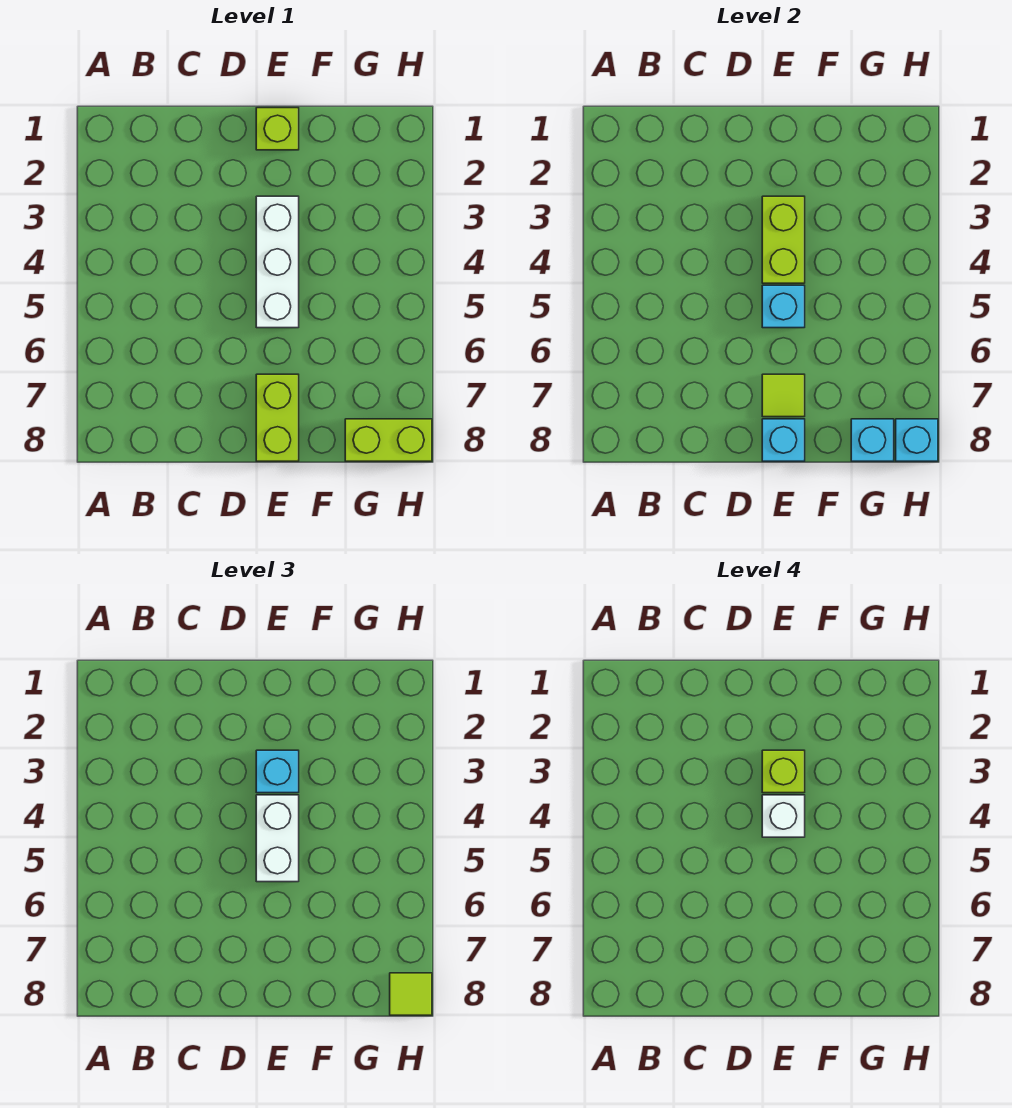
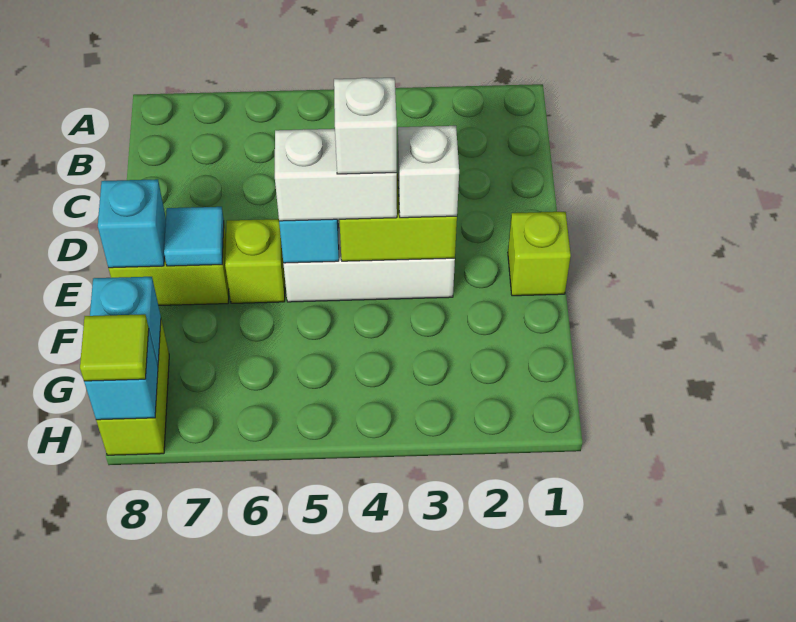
cyan 1x1 brick [256,750,299,793] -> white 1x1 brick [398,126,459,218]
lime 1x1 brick [762,750,805,793] -> lime 1x1 brick moved to [225,219,285,303]
lime 1x1 tile [762,374,805,417] -> cyan 1x1 tile [164,207,224,266]

